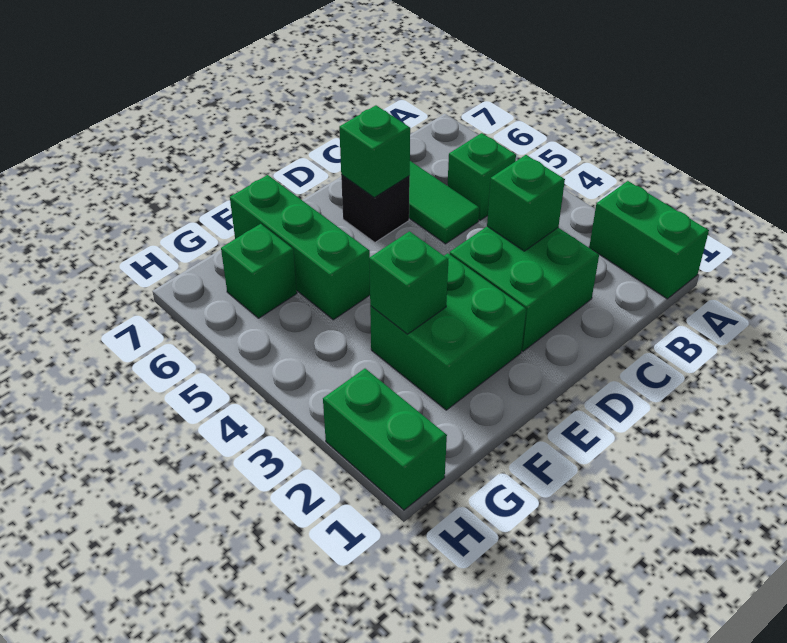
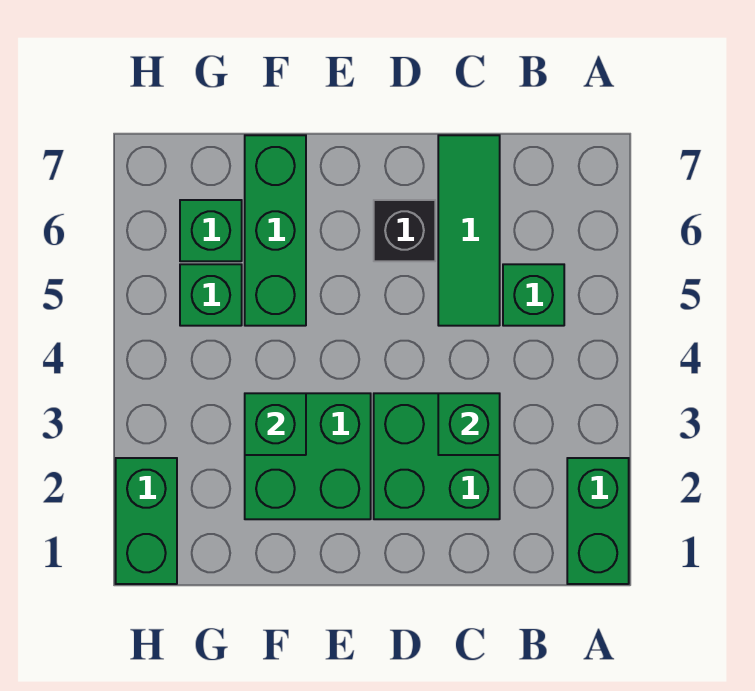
green 1x1 brick [339,105,410,197] -> green 1x1 brick moved to [180,264,242,326]

